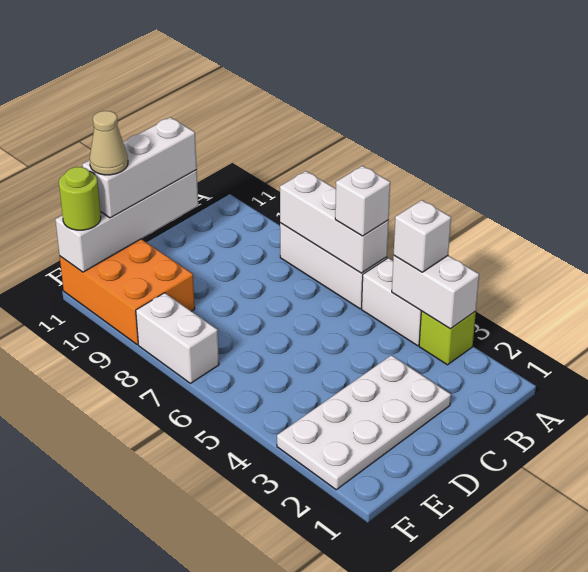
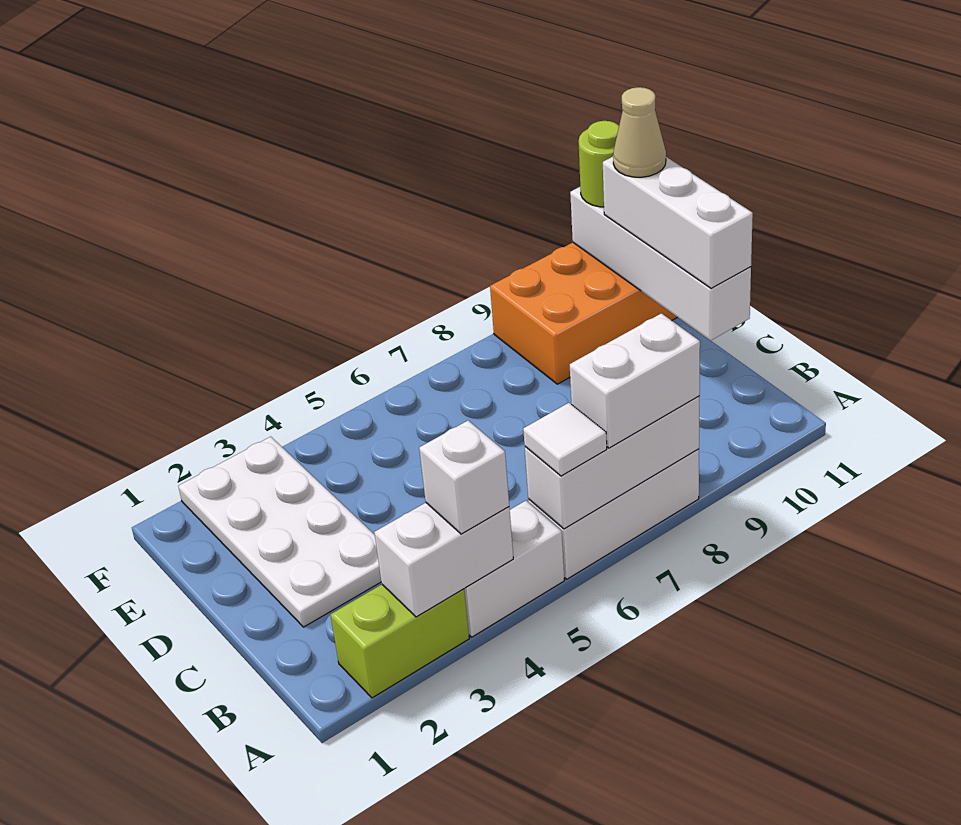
lime 1x1 brick [419,311,476,365] -> lime 1x2 brick [331,584,469,698]
white 1x1 brick [335,166,390,236] -> white 1x1 tile [523,403,607,476]
white 1x2 brick [136,293,219,383] -> white 1x2 brick moved to [570,313,700,448]

